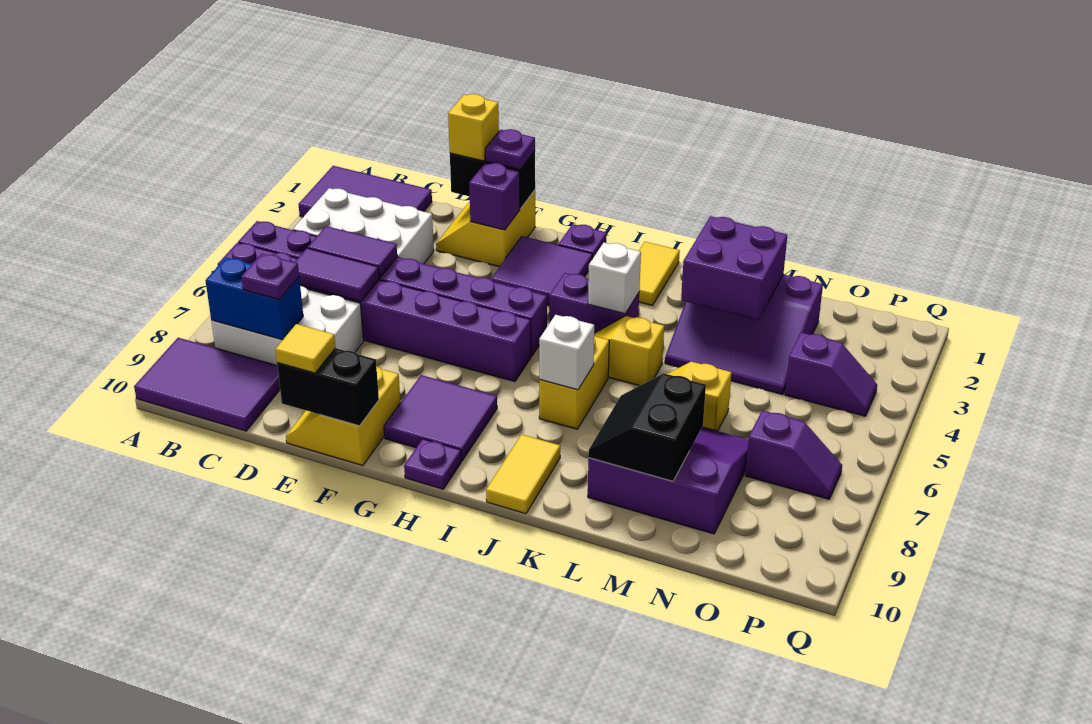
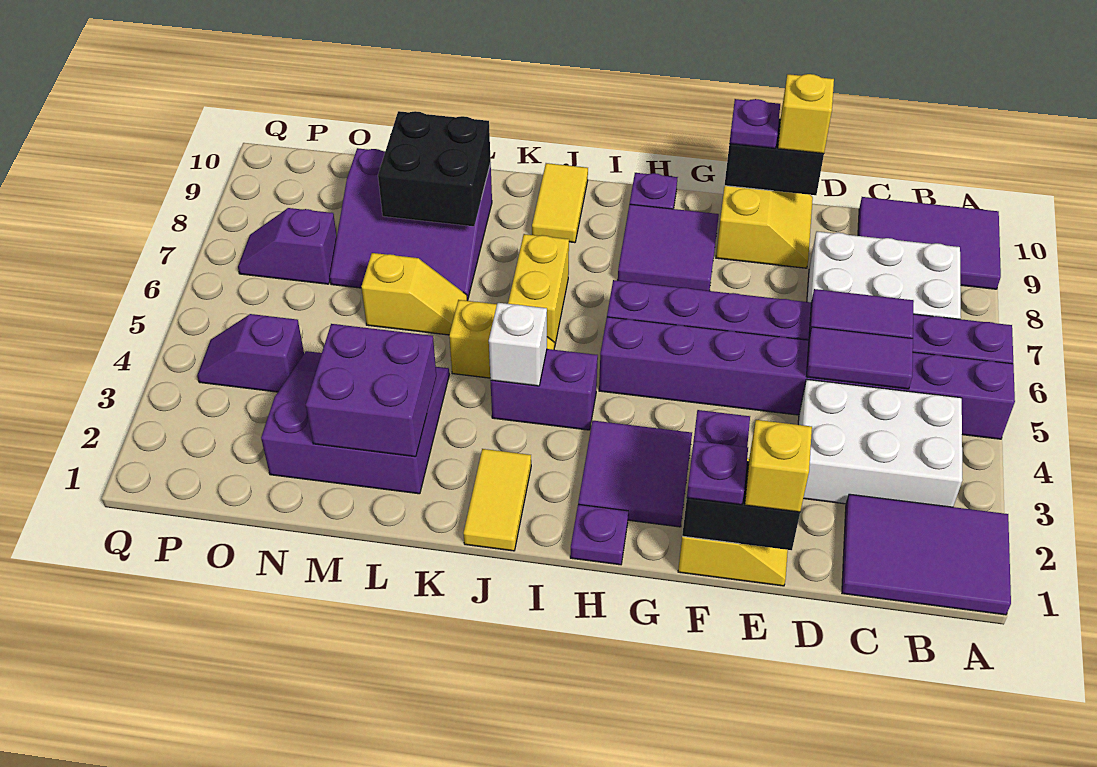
blue 1x2 brick [205,258,303,340] -> none
purple 1x1 plate [241,254,299,299] -> purple 1x1 plate moved to [729,99,780,148]
yellow 1x1 tile [275,324,336,373] -> yellow 1x1 brick [778,74,834,154]
white 1x1 brick [539,315,594,390] -> none
black 2x2 slope [588,374,706,481] -> black 2x2 brick [378,111,491,226]

